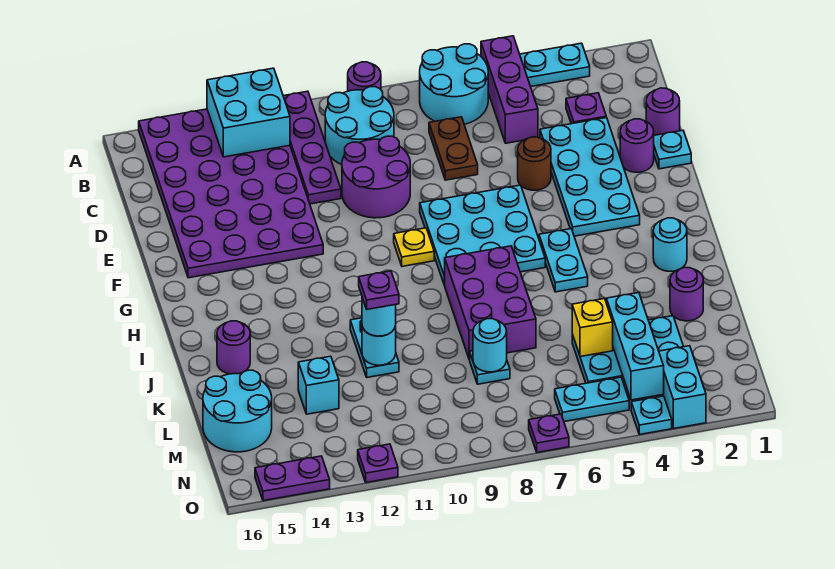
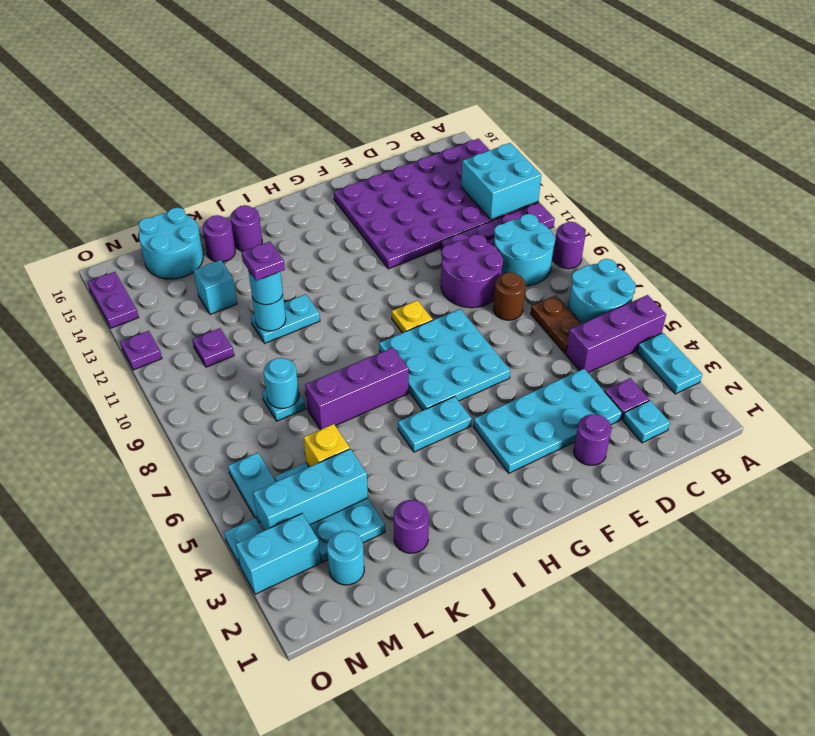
brown 1x2 plate [429,117,478,180] -> brown 1x2 plate turned to [531,295,582,353]
purple 1x1 round brick [646,88,680,135] -> purple 1x1 round brick moved to [203,215,235,262]
cyan 1x1 plate [654,130,691,169] -> cyan 1x1 plate moved to [623,401,670,443]
brown 1x1 round brick [518,137,551,190] -> brown 1x1 round brick moved to [493,272,525,320]
cyan 1x1 round brick [653,218,687,271] -> cyan 1x1 round brick moved to [327,531,364,585]
purple 2x3 brick [445,246,536,360] -> purple 1x3 brick [305,348,409,429]
purple 1x1 plate [529,414,569,453] -> purple 1x1 plate moved to [192,328,234,367]

